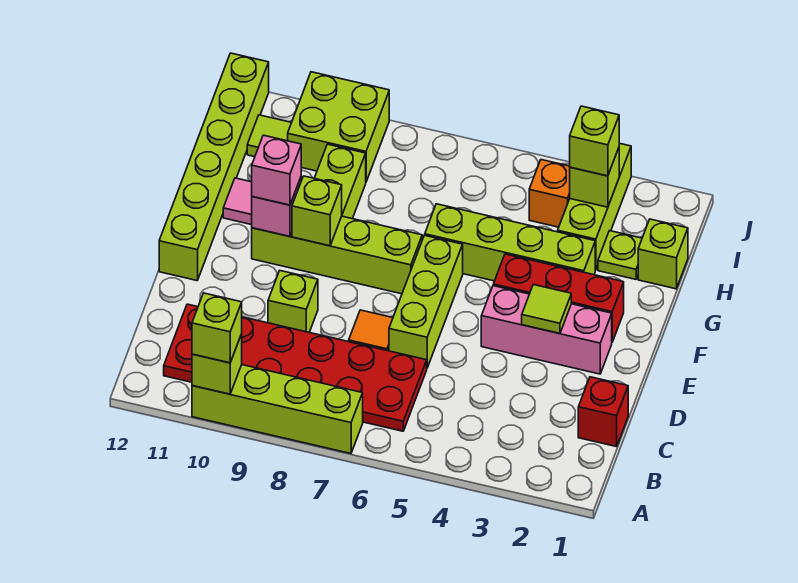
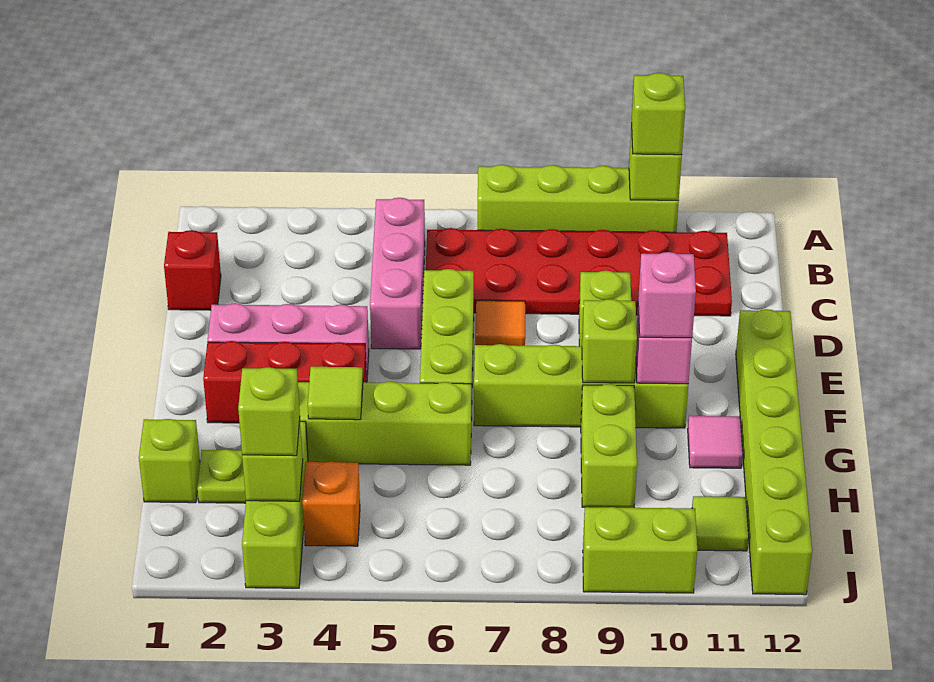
none -> pink 1x3 brick [370,198,425,349]
lime 1x1 tile [522,285,571,334] -> lime 1x1 tile moved to [308,367,363,420]
lime 2x2 brick [288,72,389,181] -> lime 1x2 brick [583,507,697,593]

